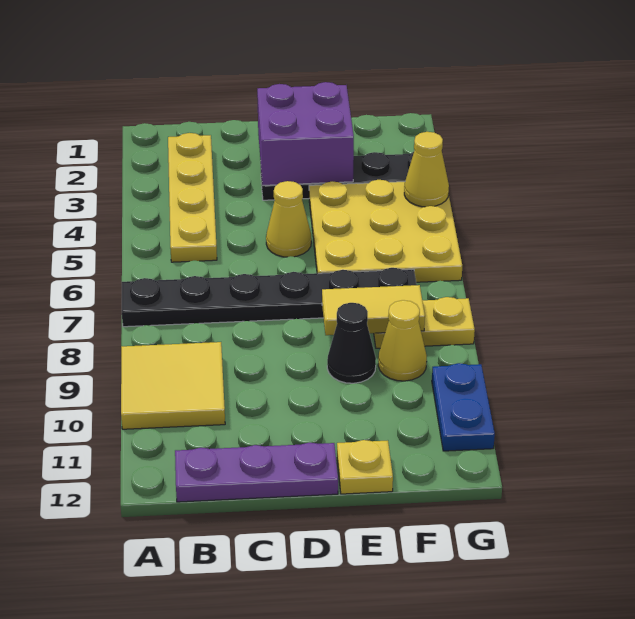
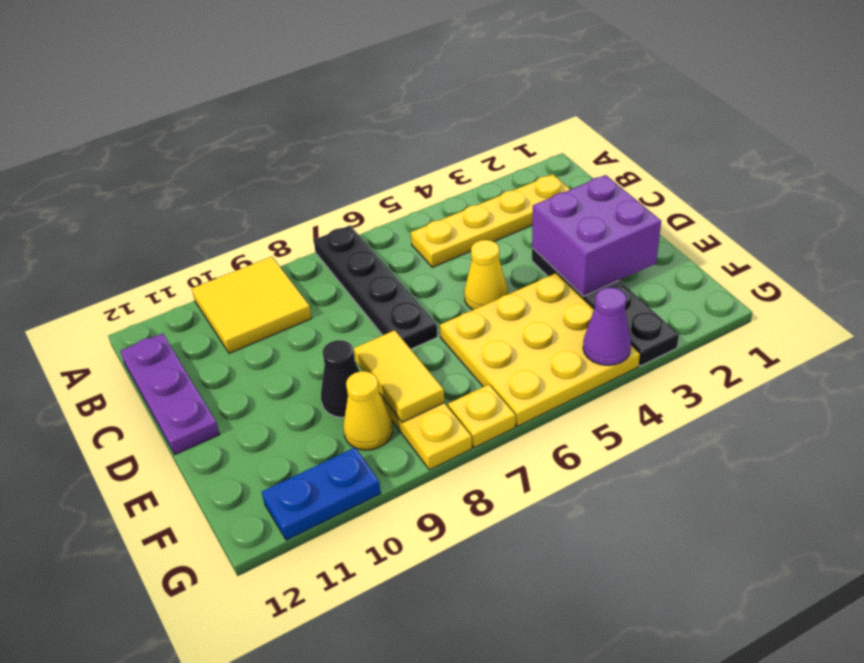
black 1x6 plate [122,268,417,327] -> black 1x4 plate [314,226,437,349]
yellow 1x1 plate [337,440,393,494] -> yellow 1x1 plate moved to [448,384,516,448]
yellow 1x1 cone [404,132,449,207] -> purple 1x1 cone [583,288,631,365]

